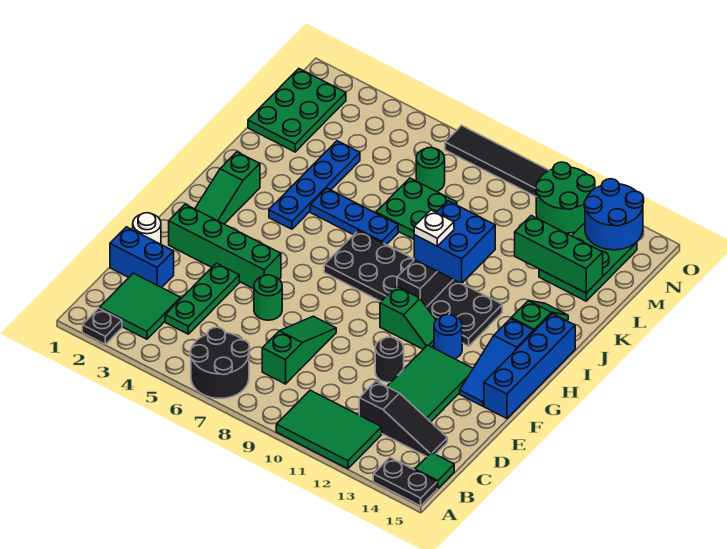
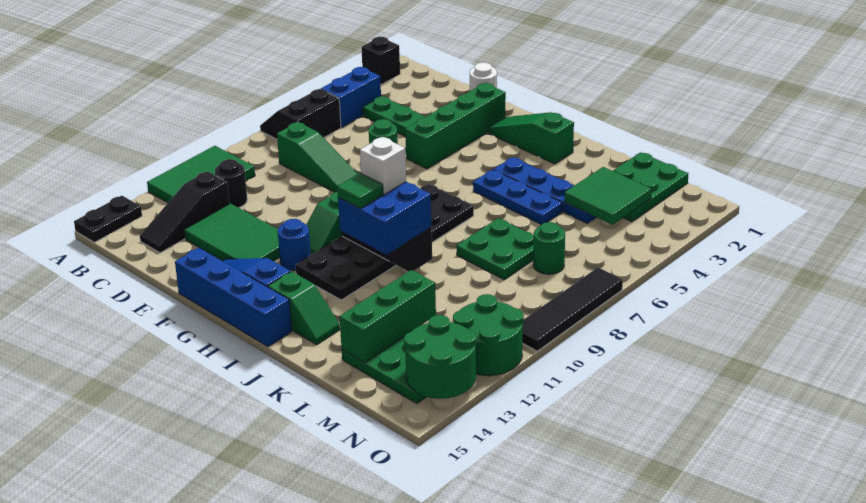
black 1x1 plate [82,308,122,344] -> black 1x1 brick [361,37,400,84]
black 2x2 round brick [190,327,250,398] -> black 2x2 slope [260,89,341,139]
green 2x2 tile [100,273,181,339] -> green 2x2 tile moved to [564,167,652,225]
green 1x1 tile [415,452,454,488] -> green 1x1 tile moved to [337,173,383,209]
blue 1x2 brick [110,227,174,288] -> blue 1x2 brick moved to [321,67,381,127]
black 1x1 round brick [375,337,404,382] -> black 1x1 round brick moved to [215,159,247,208]
white 1x1 plate [414,210,454,246] -> white 1x1 brick [360,137,406,194]
blue 1x3 plate [310,188,398,245] -> blue 1x3 plate turned to [473,170,562,225]
green 2x3 plate [248,69,346,152] -> green 2x3 plate turned to [613,152,688,222]
blue 2x2 round brick [584,179,644,250] -> green 2x2 round brick [404,315,477,399]

